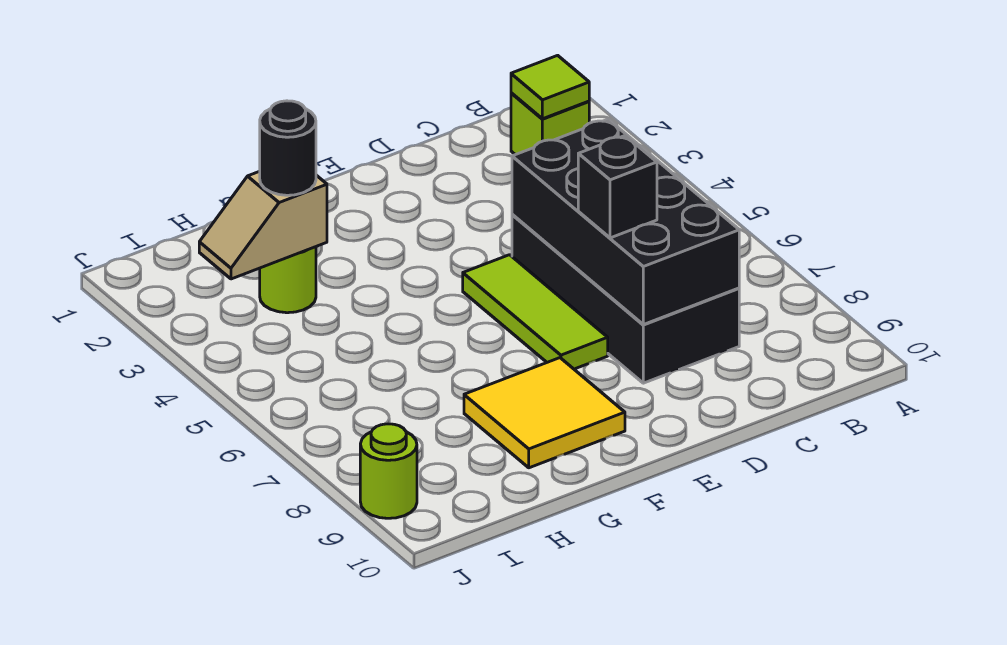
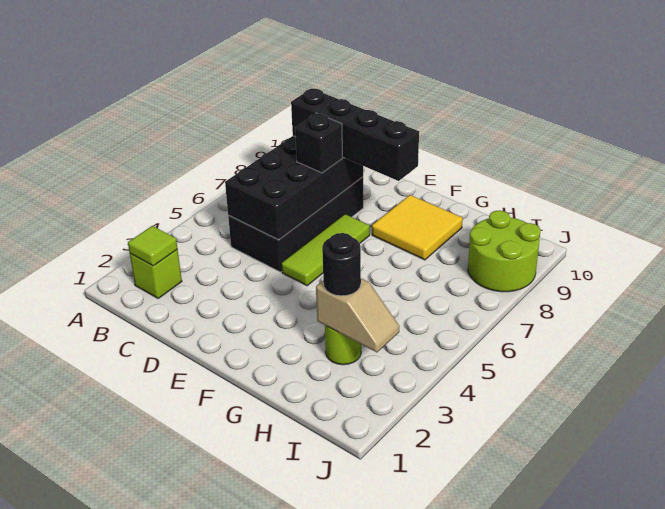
none -> black 1x4 brick [291,89,419,181]
lime 1x1 round brick [360,424,417,518] -> lime 2x2 round brick [468,211,541,292]

